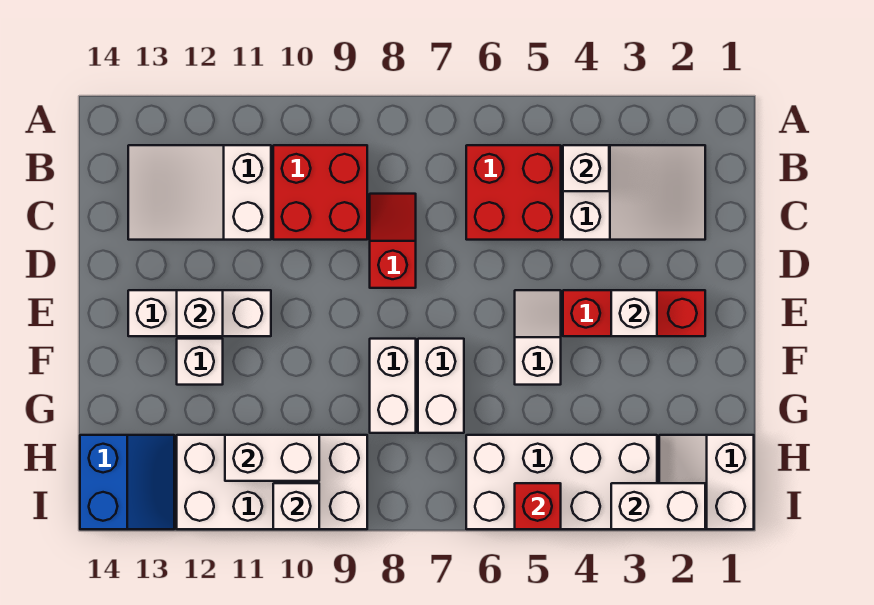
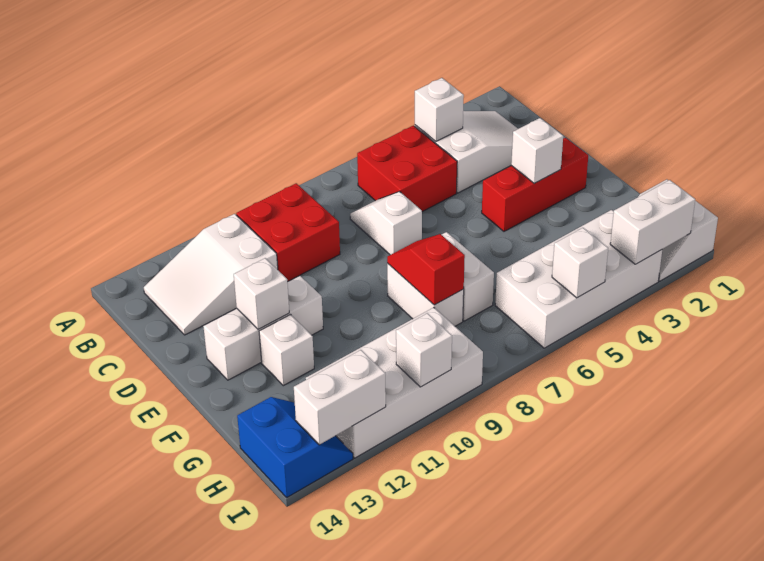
red 1x2 slope [370,194,416,288] -> red 1x2 slope moved to [387,234,465,305]
white 1x2 slope [515,290,561,385] -> white 1x2 slope moved to [350,192,422,255]
white 1x2 brick [225,435,319,481] -> white 1x2 brick moved to [294,350,386,445]
red 1x1 brick [515,483,561,529] -> white 1x1 brick [552,228,608,298]

